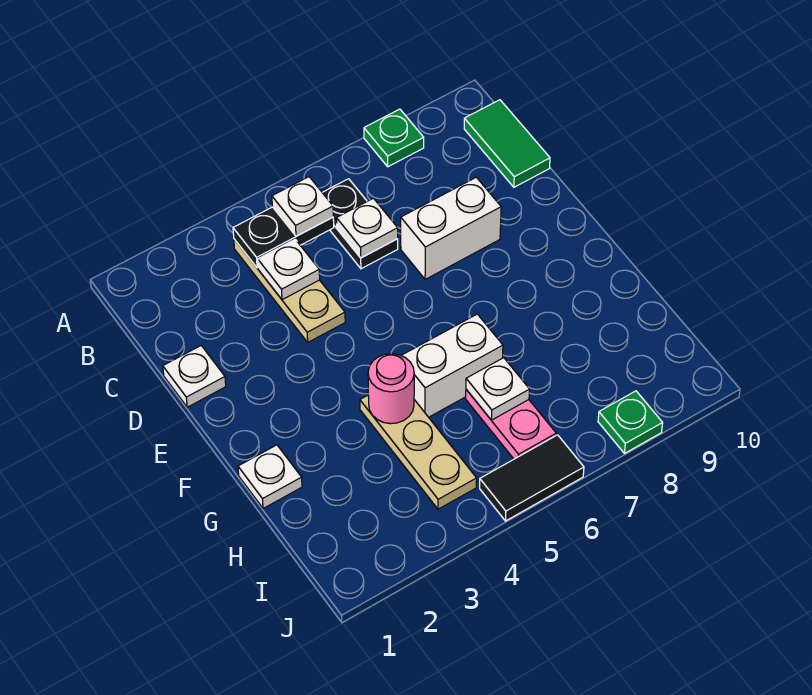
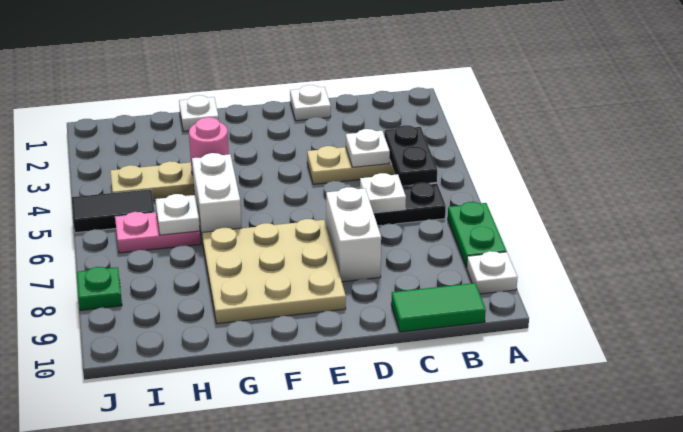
green 1x1 plate [364,109,424,167] -> green 1x2 plate [448,202,507,268]
white 1x1 plate [272,177,333,236] -> white 1x1 plate moved to [467,251,518,294]
none -> tan 3x3 plate [202,219,346,324]
black 1x2 tile [480,435,584,521] -> black 1x2 tile turned to [72,189,155,233]

